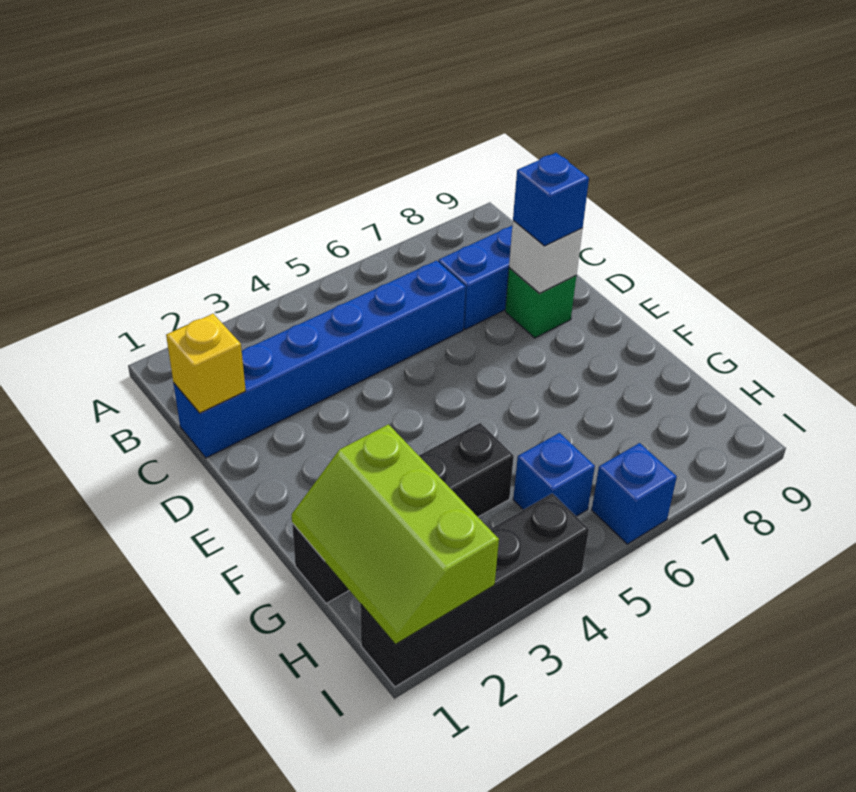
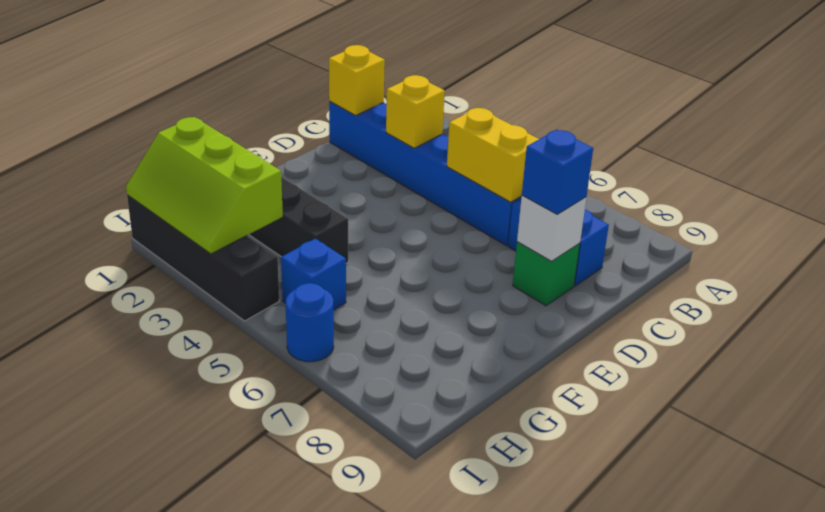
none -> yellow 1x1 brick [386,75,445,148]
none -> yellow 1x2 brick [447,108,539,202]
lime 2x3 slope [292,424,499,644] -> lime 2x3 slope turned to [126,117,283,254]
blue 1x1 brick [592,443,677,544] -> blue 1x1 round brick [286,283,334,362]

